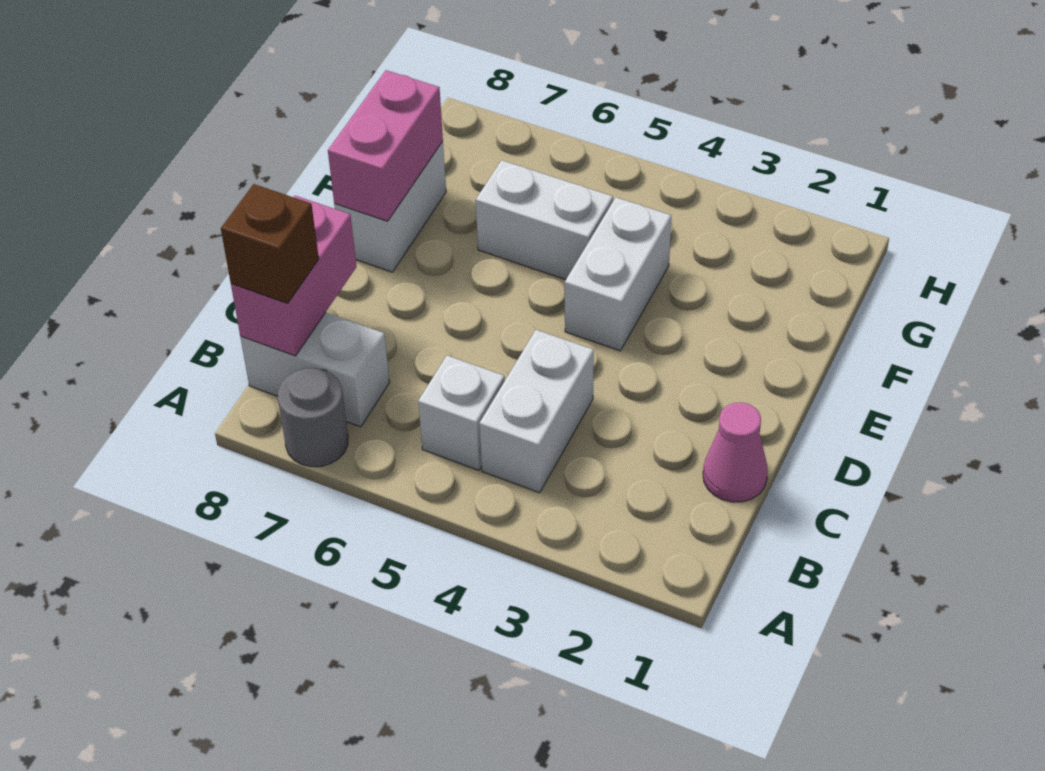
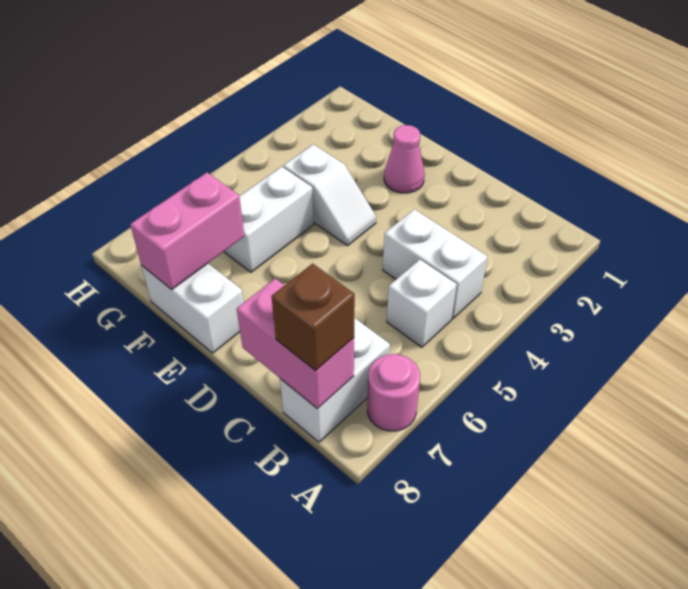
grey 1x1 round brick [278,368,348,467] -> pink 1x1 round brick [367,354,420,431]
pink 1x1 cone [703,403,768,502] -> pink 1x1 cone moved to [384,125,425,193]
white 1x2 brick [565,197,671,351] -> white 1x2 slope [283,144,376,246]
pink 1x2 brick [328,70,443,221] -> pink 1x2 brick turned to [130,173,244,290]

